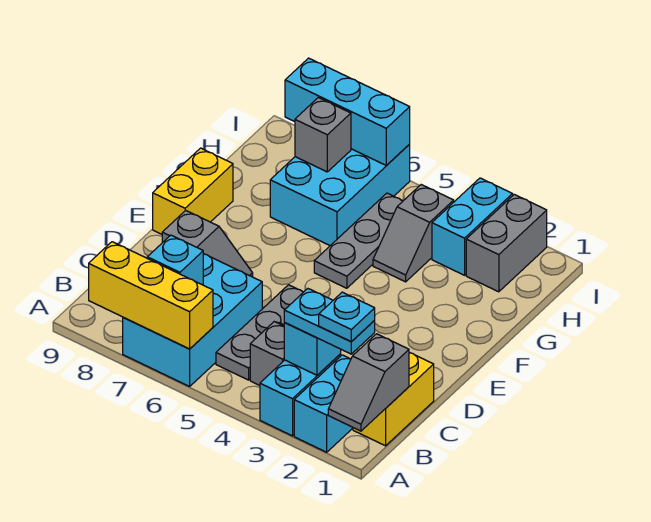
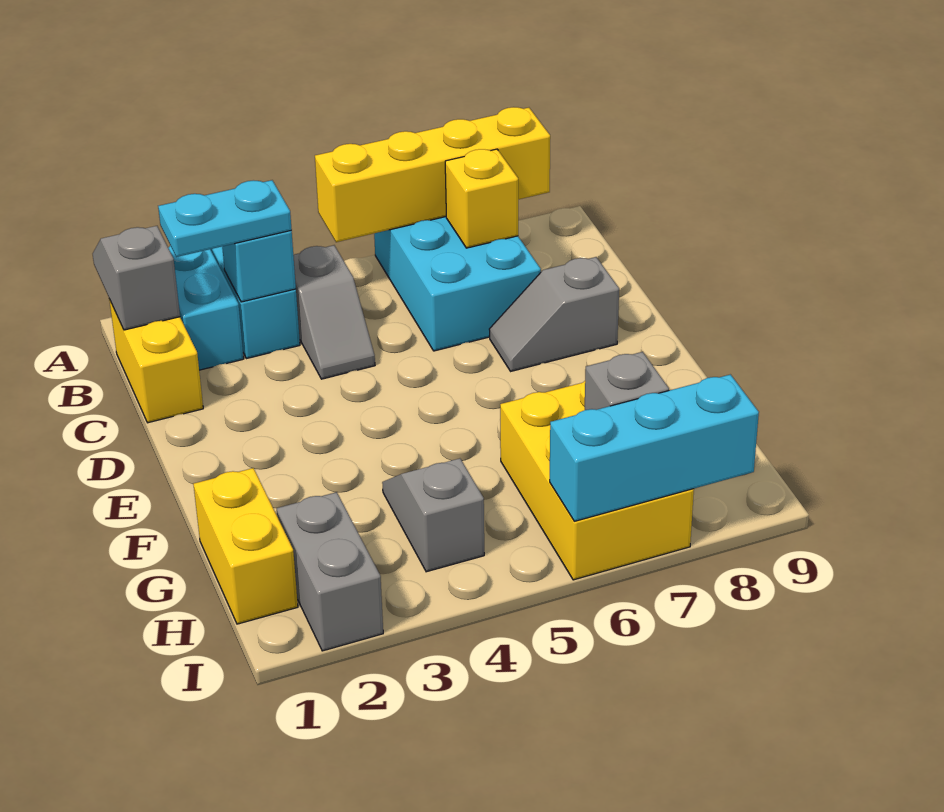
yellow 1x3 brick [89,242,213,349] -> yellow 1x4 brick [315,107,550,242]
cyan 1x1 plate [319,292,375,342] -> none
grey 1x3 plate [216,285,303,380] -> none
cyan 1x1 brick [147,235,203,285] -> yellow 1x1 brick [445,149,518,248]
yellow 1x2 brick [153,148,233,234] -> yellow 1x2 brick moved to [193,468,298,624]
grey 1x3 plate [314,193,403,288] -> none
cyan 2x3 brick [270,144,410,246] -> yellow 2x3 brick [500,381,694,580]
cyan 1x2 brick [432,178,513,275] -> none

